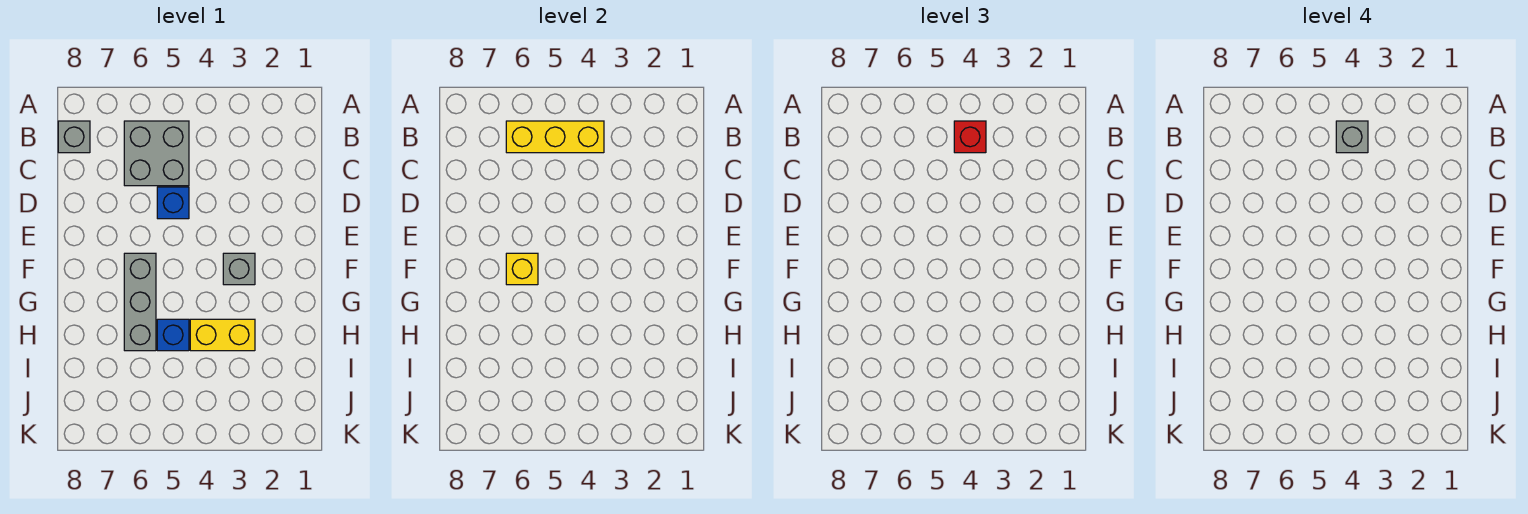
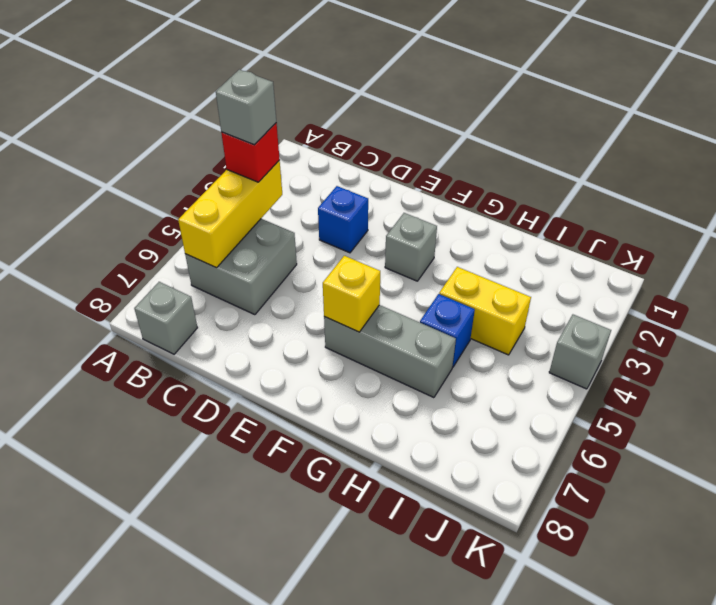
blue 1x1 brick [157,187,189,219] -> blue 1x1 brick moved to [318,186,368,253]
yellow 1x2 brick [190,319,255,351] -> yellow 1x2 brick turned to [439,267,531,355]
none -> grey 1x1 brick [549,315,611,389]

